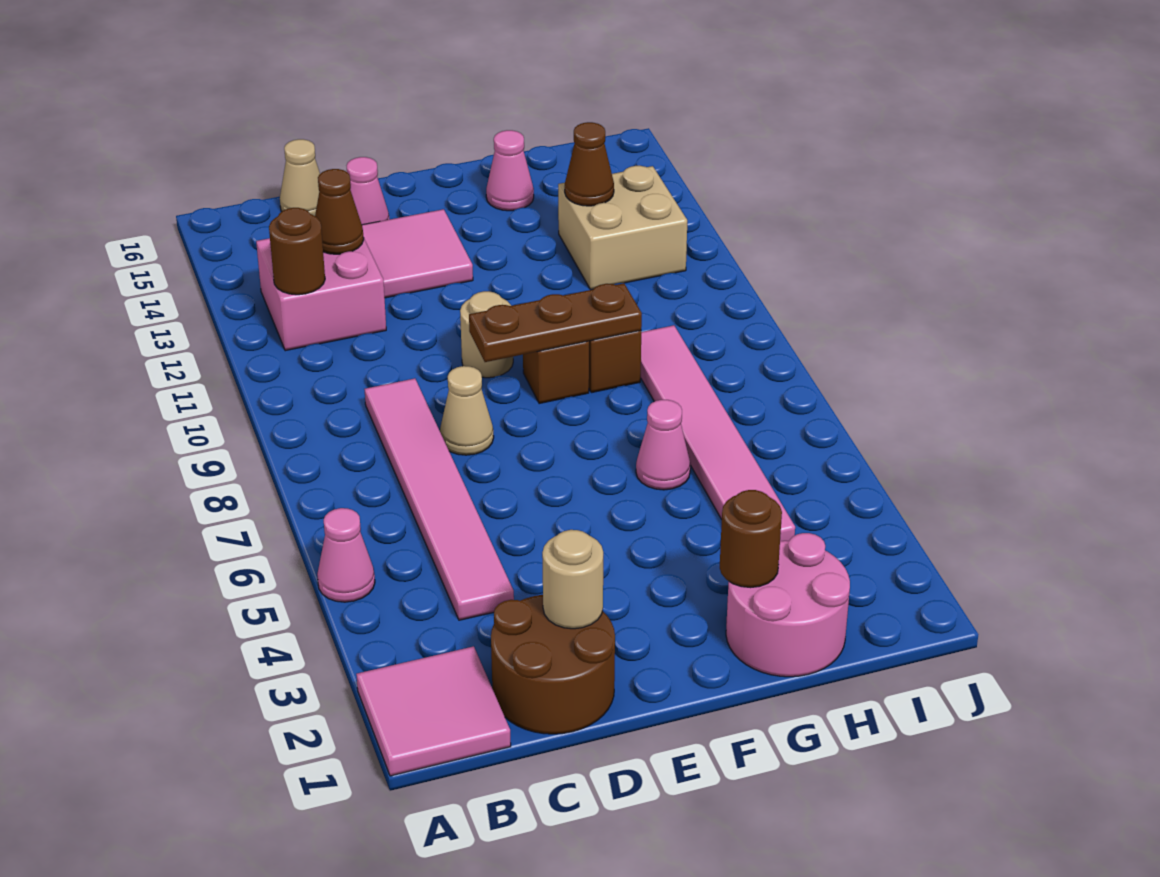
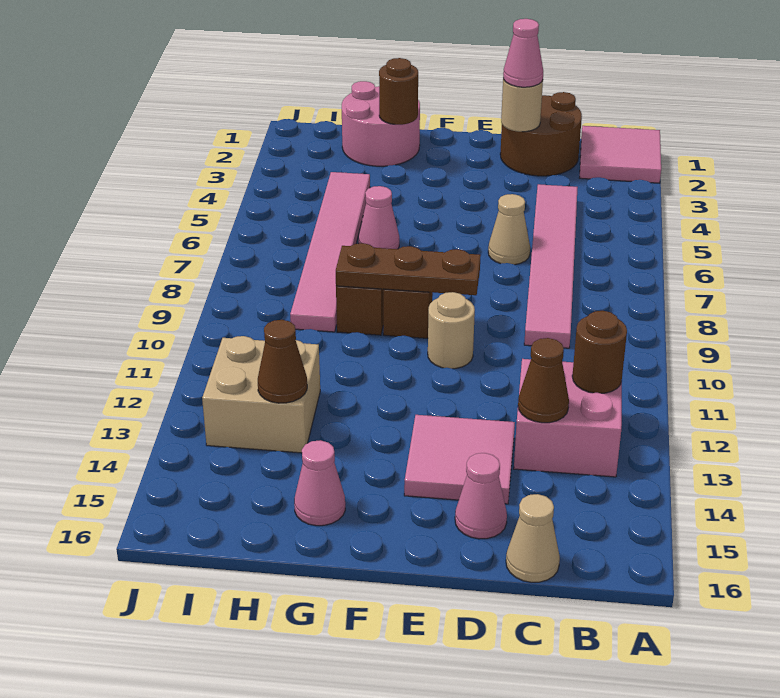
pink 1x1 cone [317,508,375,602] -> pink 1x1 cone moved to [503,19,543,87]
tan 1x1 cone [440,366,494,455] -> tan 1x1 cone moved to [488,194,530,265]

